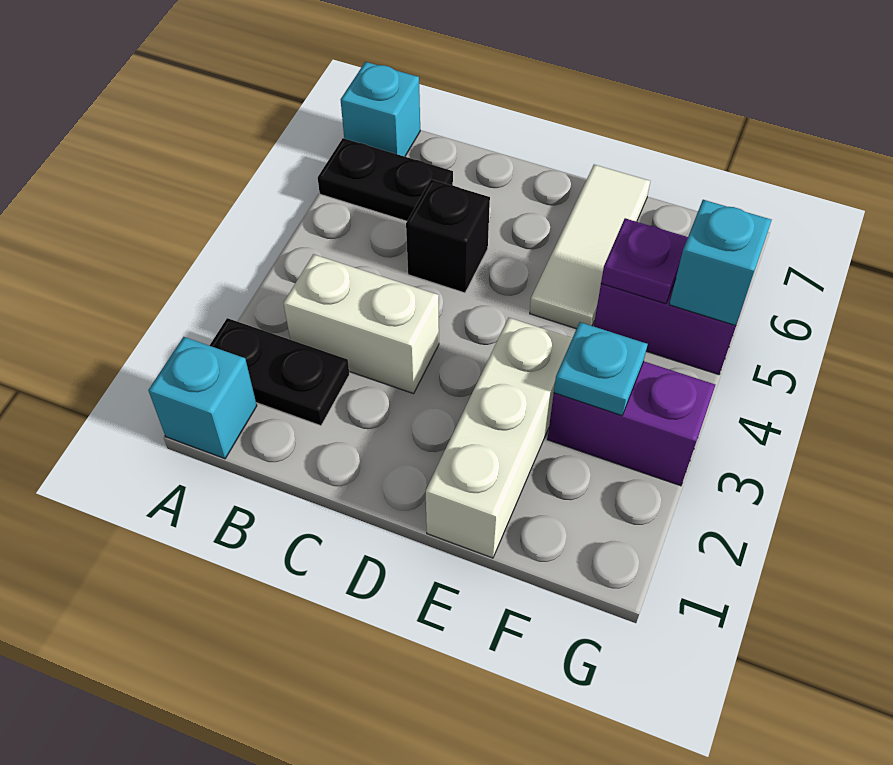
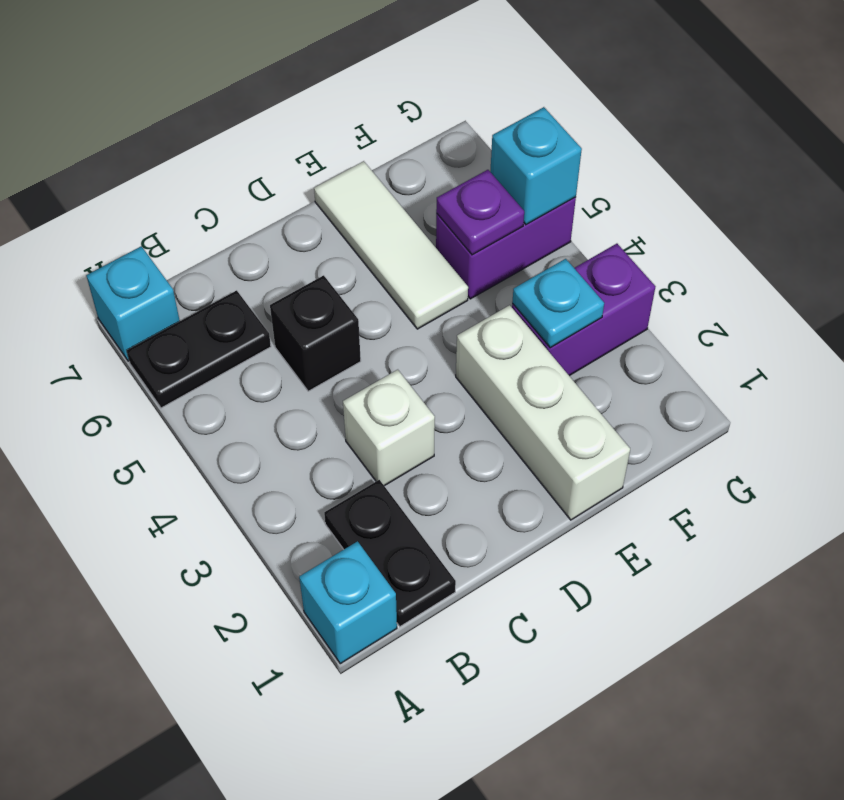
black 1x2 plate [209,318,349,426] -> black 1x2 plate turned to [324,480,456,626]
white 1x2 brick [284,254,439,394] -> white 1x1 brick [343,370,435,486]

